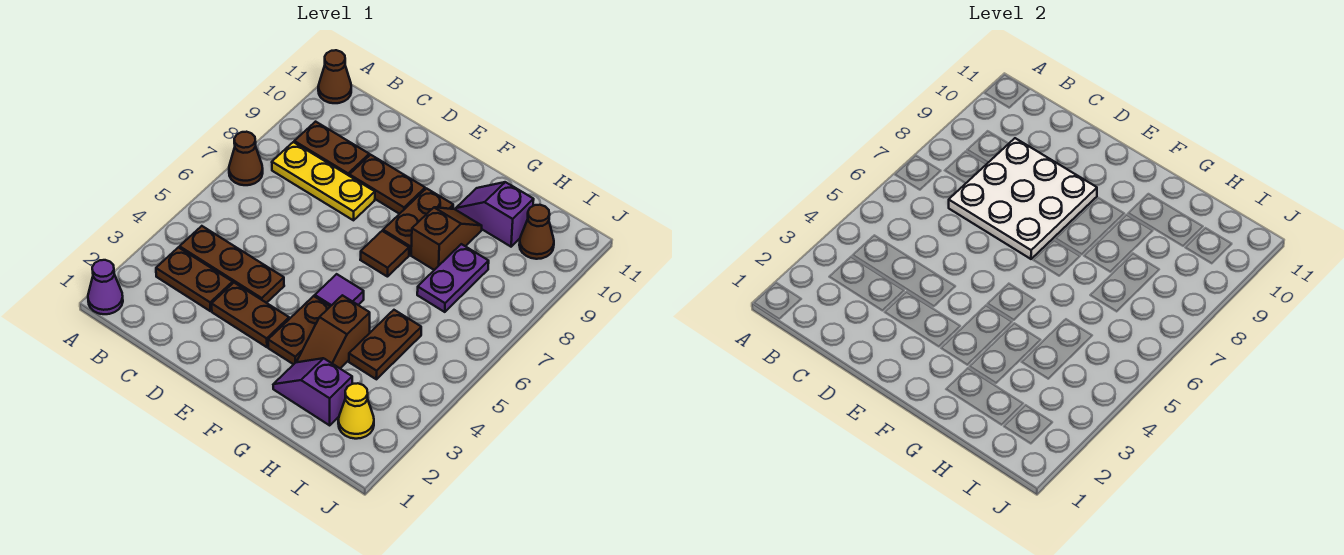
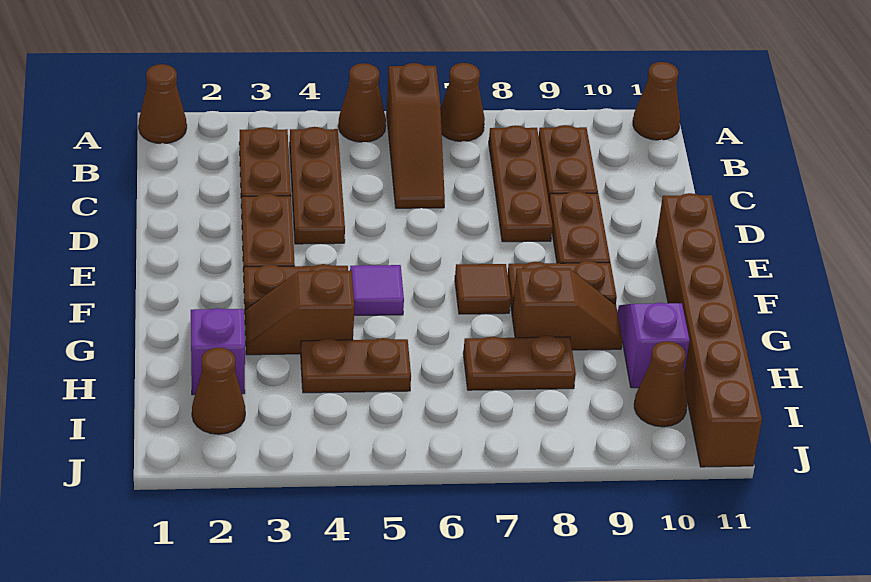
purple 1x1 cone [88,260,123,314] -> brown 1x1 cone [139,64,187,144]
none -> brown 1x1 cone [338,63,386,142]
none -> brown 1x3 slope [387,63,445,208]
yellow 1x3 plate [272,142,375,220] -> brown 1x3 plate [489,125,553,242]
white 3x3 plate [949,138,1097,259] -> none
none -> brown 1x6 brick [656,193,762,467]
purple 1x2 plate [417,244,489,312] -> brown 1x2 plate [463,336,576,390]
yellow 1x1 cone [338,383,374,439] -> brown 1x1 cone [192,348,245,434]

